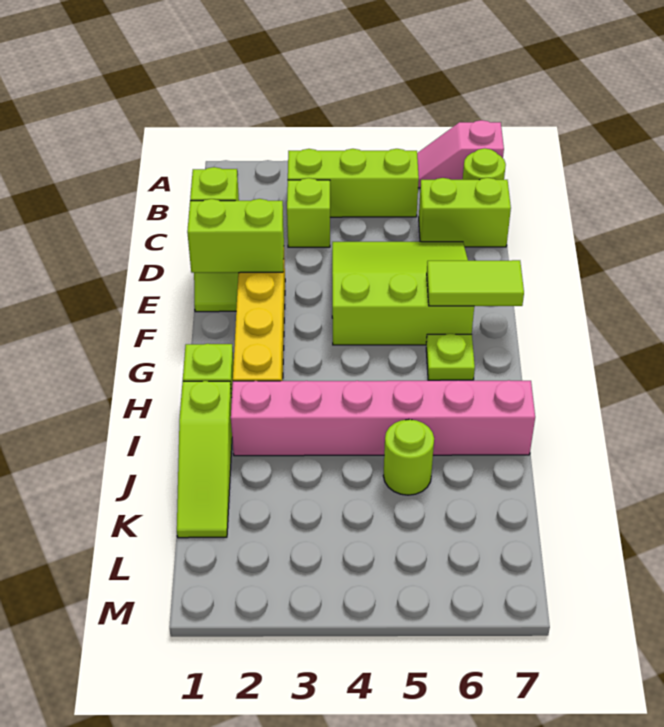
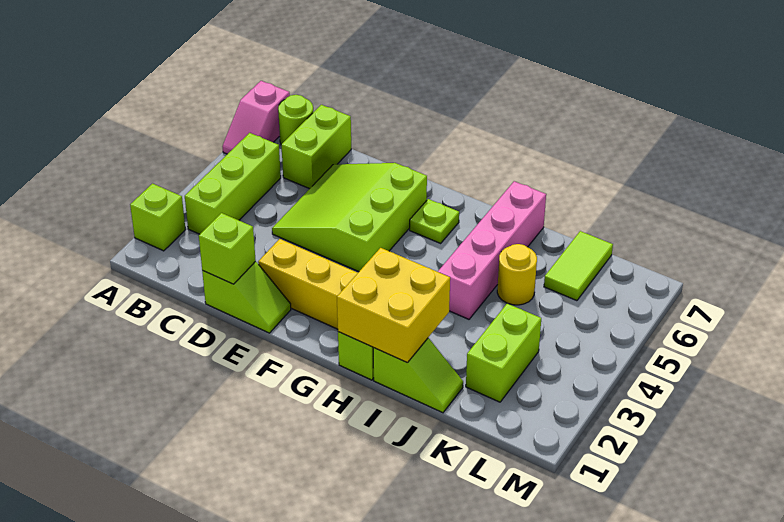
lime 1x1 brick [287,178,330,247] -> lime 1x1 brick moved to [130,184,186,251]
lime 1x2 brick [187,199,284,273] -> lime 1x2 brick moved to [466,303,541,402]
lime 1x2 tile [427,260,524,306] -> lime 1x2 tile moved to [544,231,613,301]
none -> yellow 2x2 brick [337,248,450,363]
lime 1x3 slope [177,381,232,538] -> lime 1x2 slope [373,338,463,413]
pink 1x6 brick [231,380,535,456] -> pink 1x4 brick [438,181,546,319]
lime 1x1 round brick [383,420,434,495] -> yellow 1x1 round brick [497,244,537,305]

